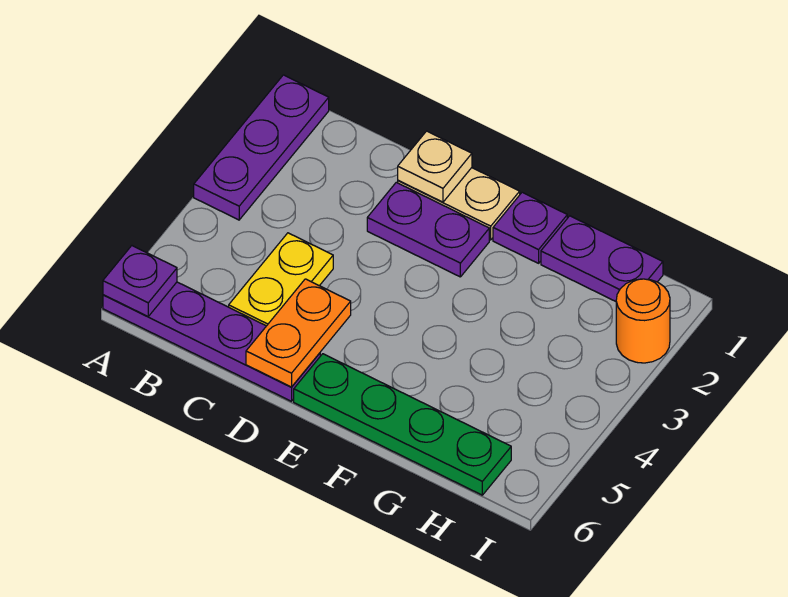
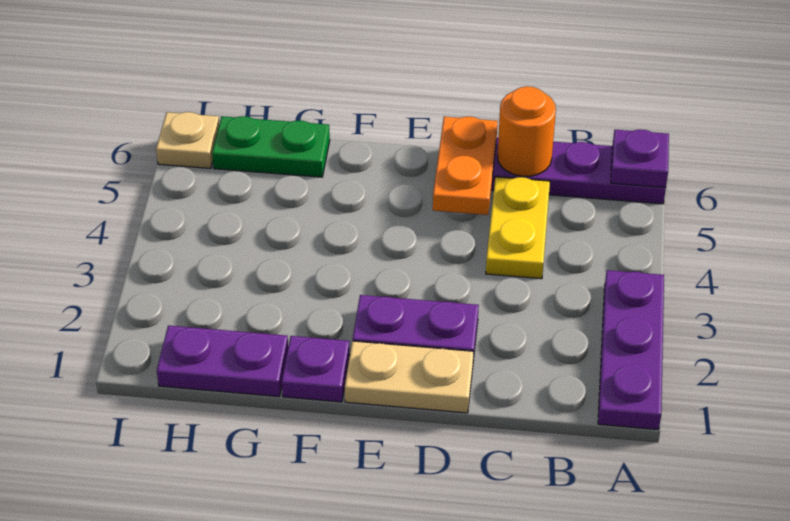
tan 1x1 plate [398,131,472,202] -> tan 1x1 plate moved to [156,112,219,168]
green 1x4 plate [294,354,511,495] -> green 1x2 plate [212,116,330,177]
orange 1x1 round brick [616,279,670,363] -> orange 1x1 round brick moved to [498,86,556,176]

